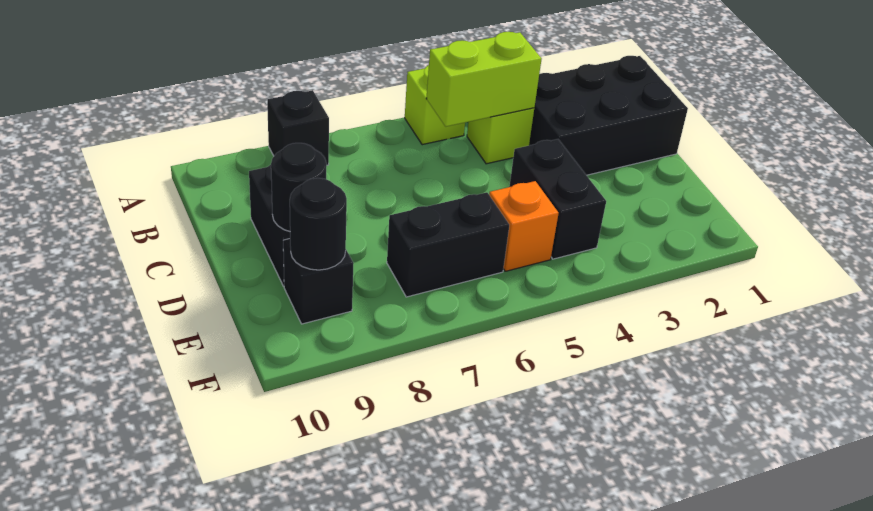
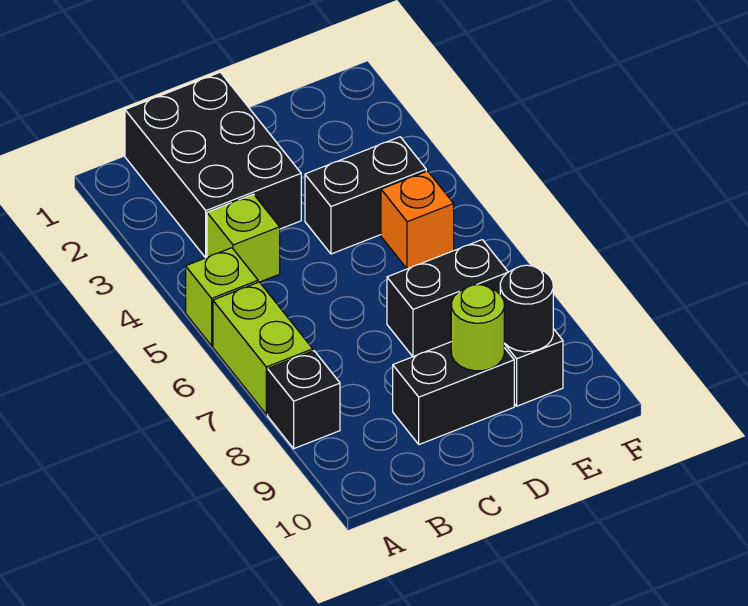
lime 1x2 brick [426,32,541,127] -> lime 1x2 brick moved to [213,282,313,414]
black 1x1 round brick [271,143,327,231] -> lime 1x1 round brick [451,285,504,371]
black 1x2 brick [387,192,509,297] -> black 1x2 brick turned to [387,240,508,357]

